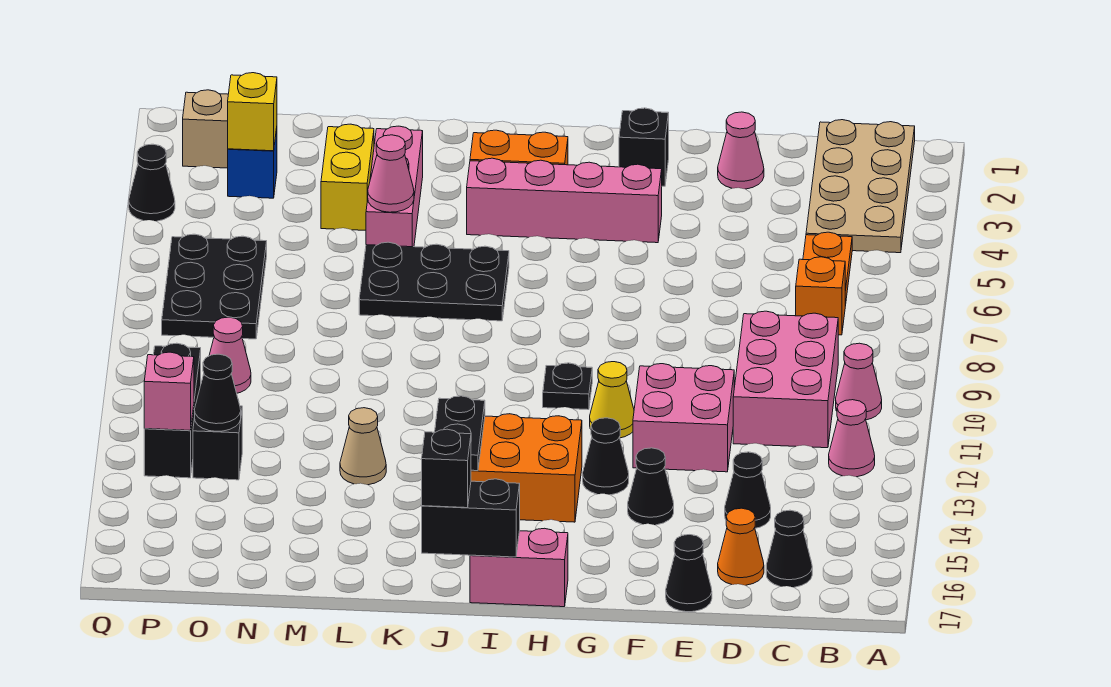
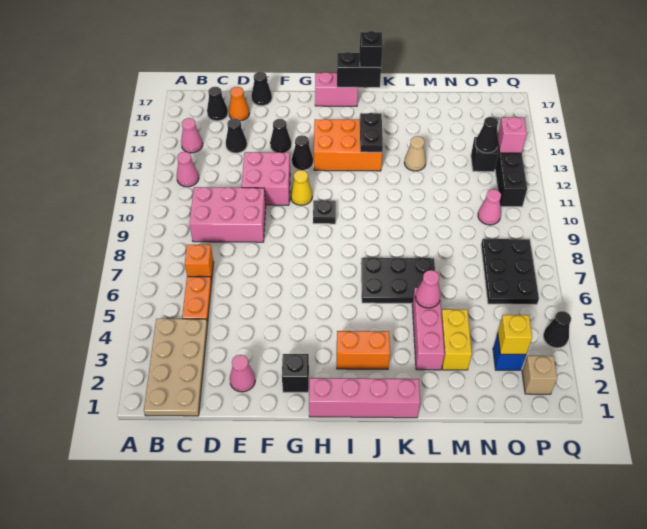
pink 1x1 cone [836,343,882,420] -> pink 1x1 cone moved to [181,118,203,153]
pink 2x3 brick [733,311,838,448] -> pink 2x3 brick turned to [189,187,266,242]
pink 1x4 brick [467,158,662,243] -> pink 1x4 brick moved to [309,378,420,418]

